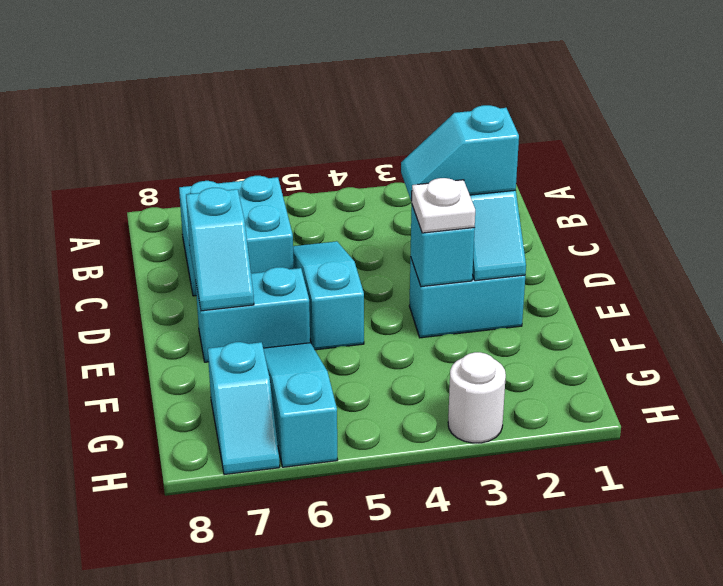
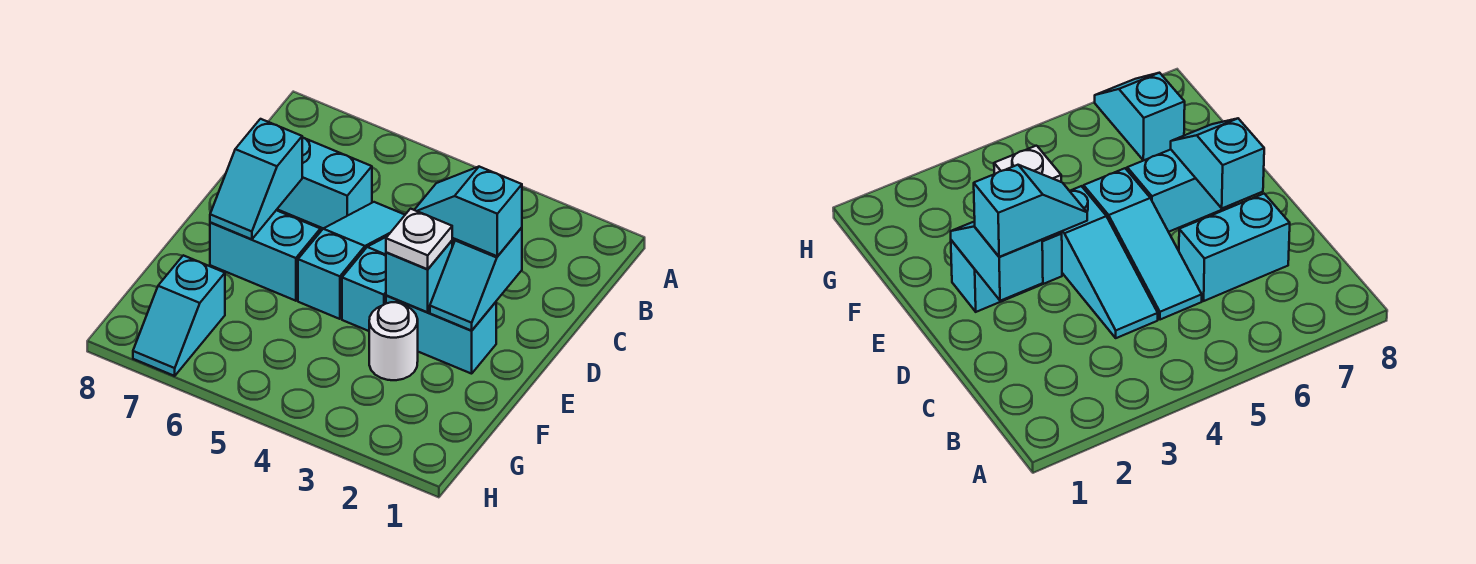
cyan 2x2 brick [179,176,294,296] -> cyan 1x2 brick [277,137,372,228]
cyan 1x3 slope [263,343,338,467] -> cyan 1x3 slope moved to [342,237,456,331]
white 1x1 round brick [448,352,506,443] -> white 1x1 round brick moved to [369,302,418,380]

